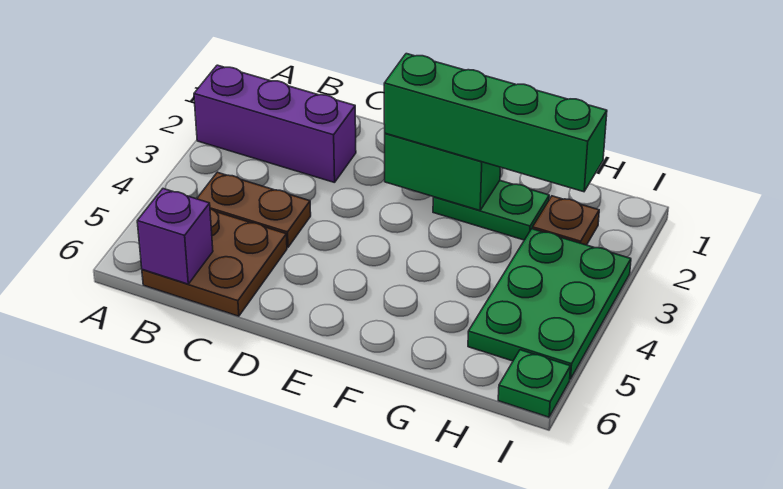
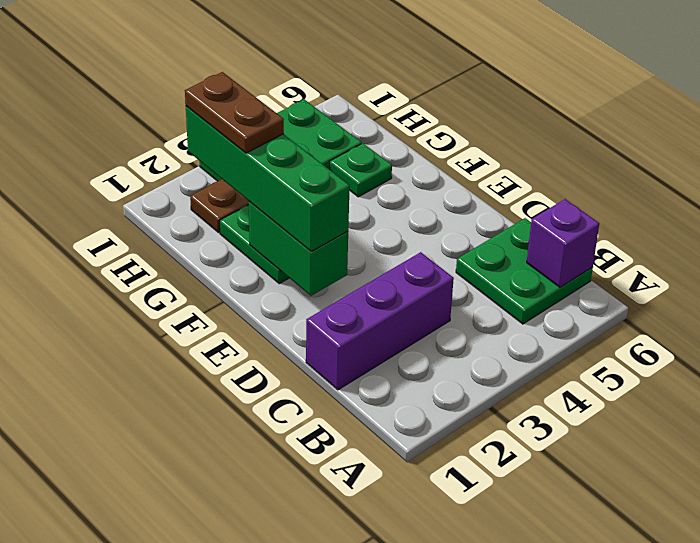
purple 1x3 brick [194,65,356,183] -> purple 1x3 brick turned to [306,252,454,390]
brown 1x2 plate [197,172,311,247] -> brown 1x2 plate moved to [185,72,284,153]
brown 2x2 plate [142,209,287,316] -> green 2x2 plate [456,218,593,324]
green 1x1 plate [498,350,571,417] -> green 1x1 plate moved to [330,143,392,197]

